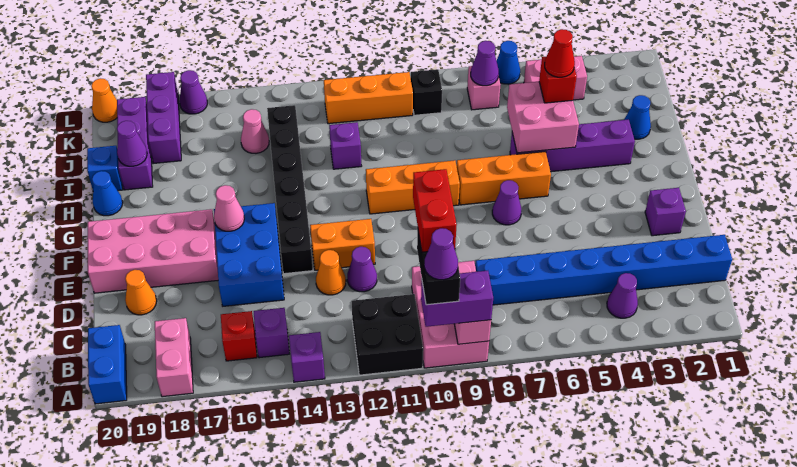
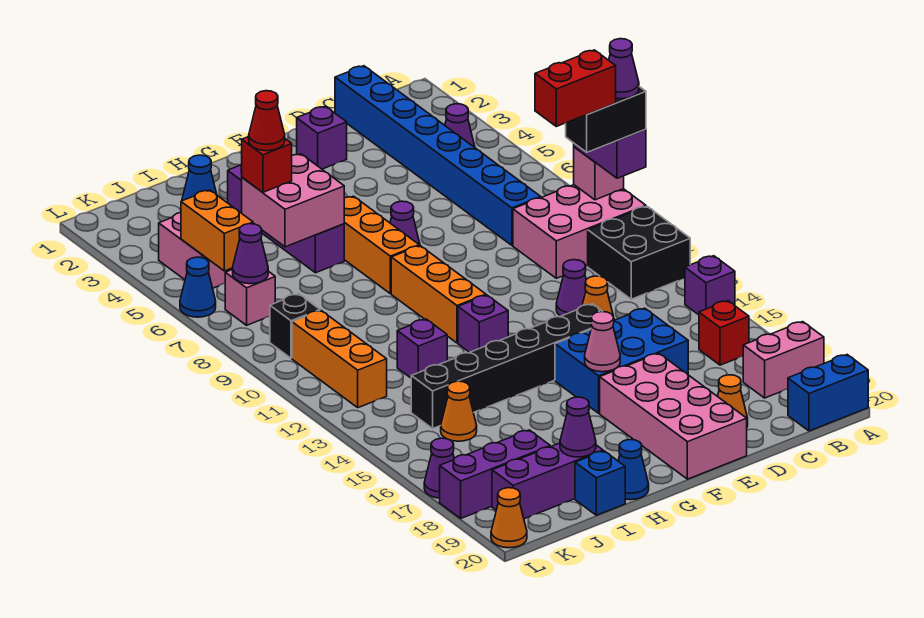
purple 1x1 brick [254,308,289,358] -> purple 1x1 brick moved to [458,295,508,352]
orange 1x2 brick [310,219,375,270] -> orange 1x2 brick moved to [181,190,253,271]
pink 1x1 cone [241,109,269,153] -> orange 1x1 cone [441,381,477,441]

